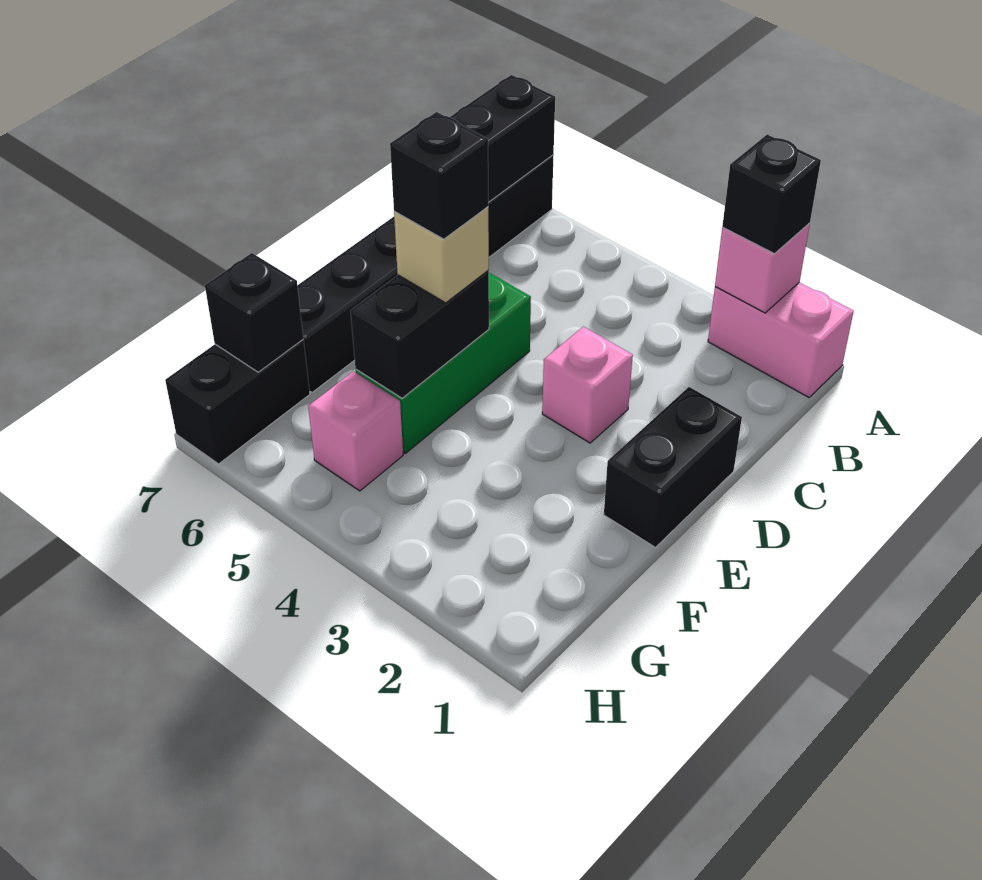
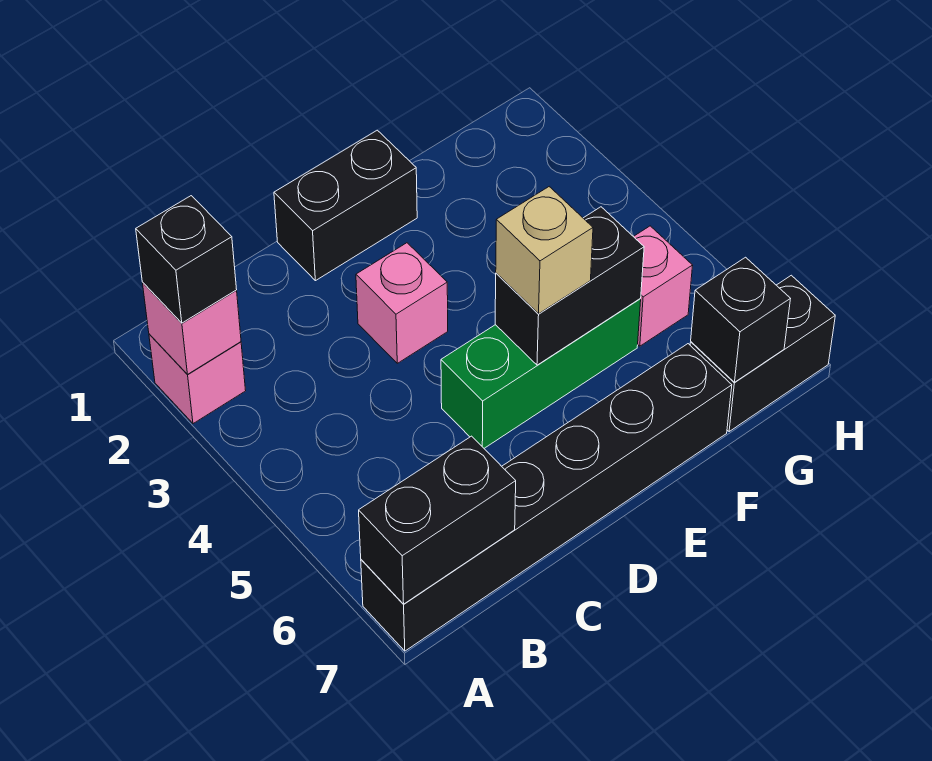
pink 1x2 brick [708,282,854,397] -> pink 1x1 brick [149,334,246,424]
black 1x1 brick [390,112,488,239] -> none

